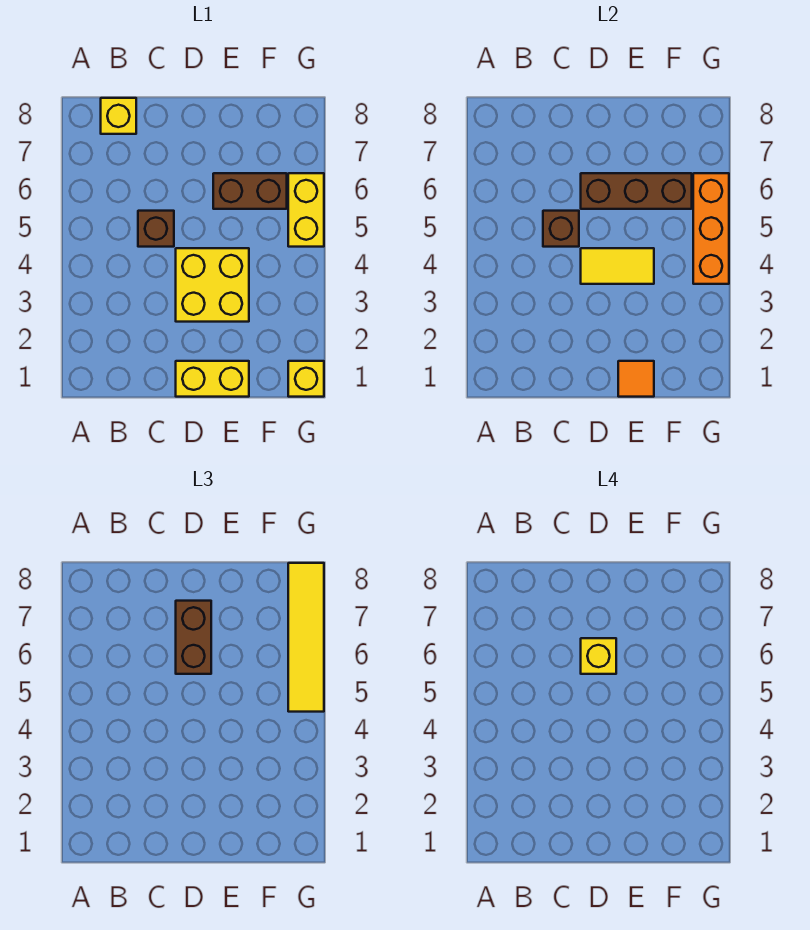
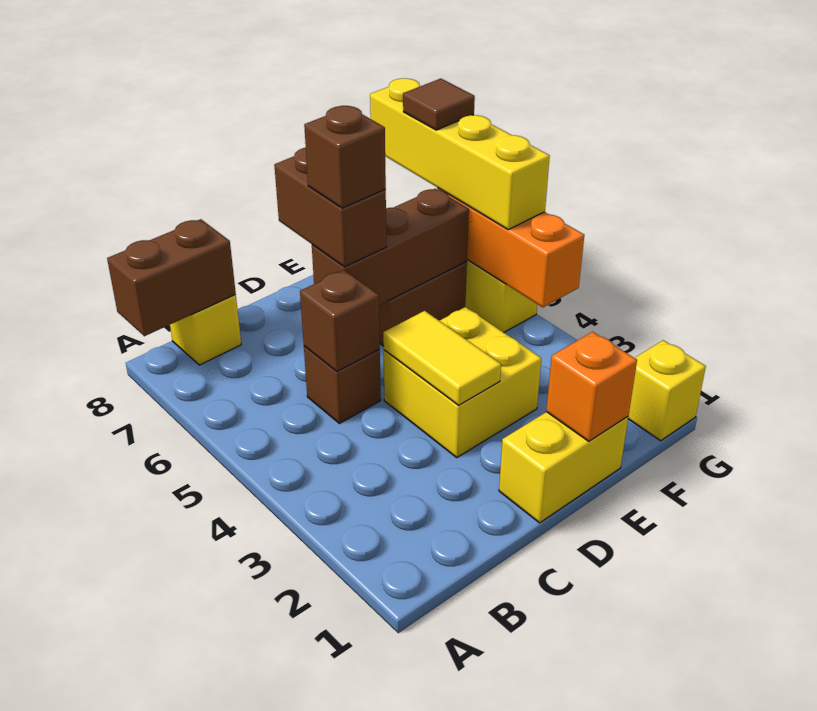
none -> brown 1x2 brick [107,219,236,336]
yellow 1x2 tile [581,248,654,284] -> yellow 1x2 tile turned to [383,311,501,405]
yellow 1x1 brick [581,638,616,674] -> brown 1x1 brick [304,106,386,208]
orange 1x1 tile [618,361,654,397] -> orange 1x1 brick [546,332,637,441]
yellow 1x4 tile [288,563,324,712] -> yellow 1x4 brick [370,78,550,230]
none -> brown 1x1 tile [403,79,475,130]

